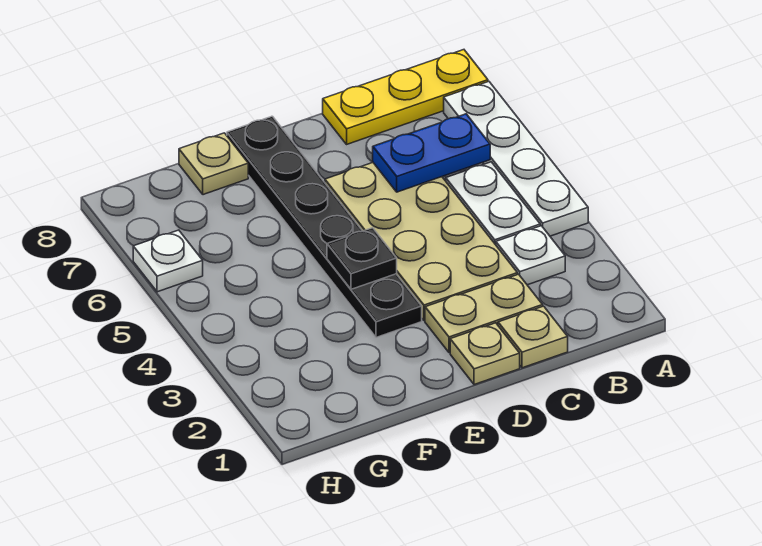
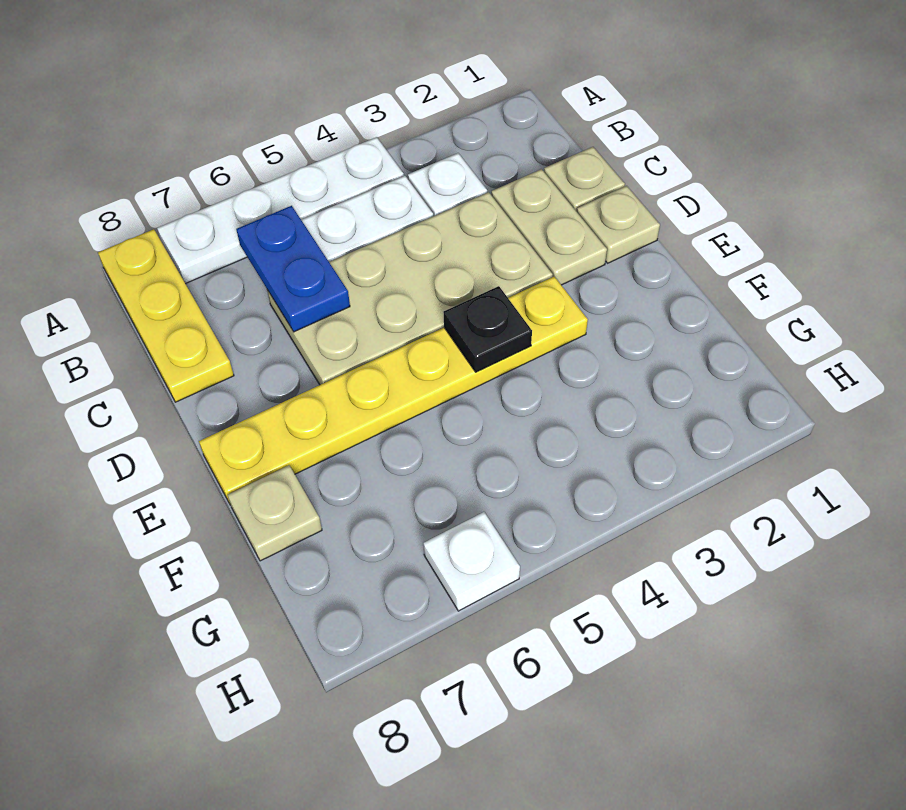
black 1x6 plate [227,116,422,337] -> yellow 1x6 plate [199,277,588,505]

